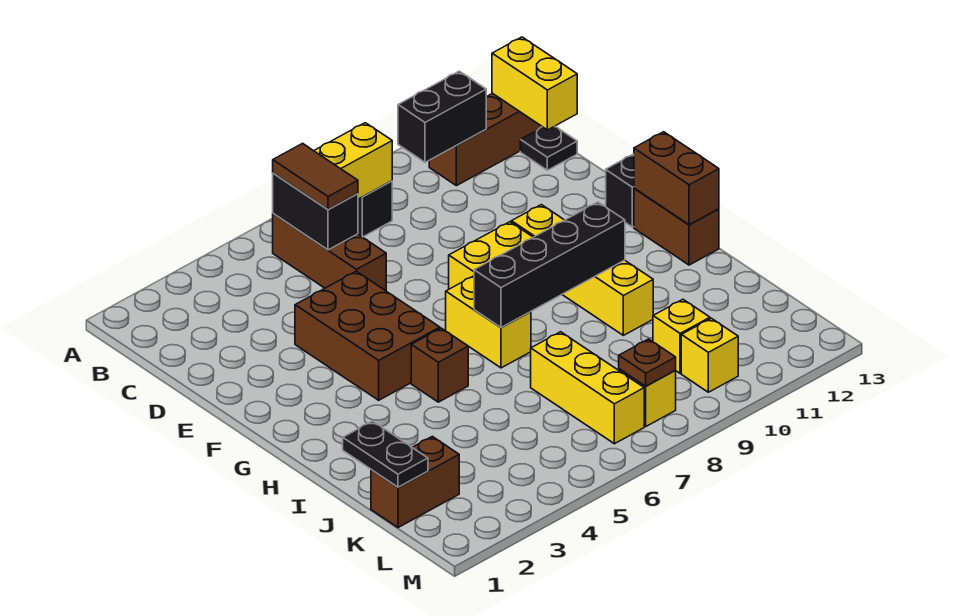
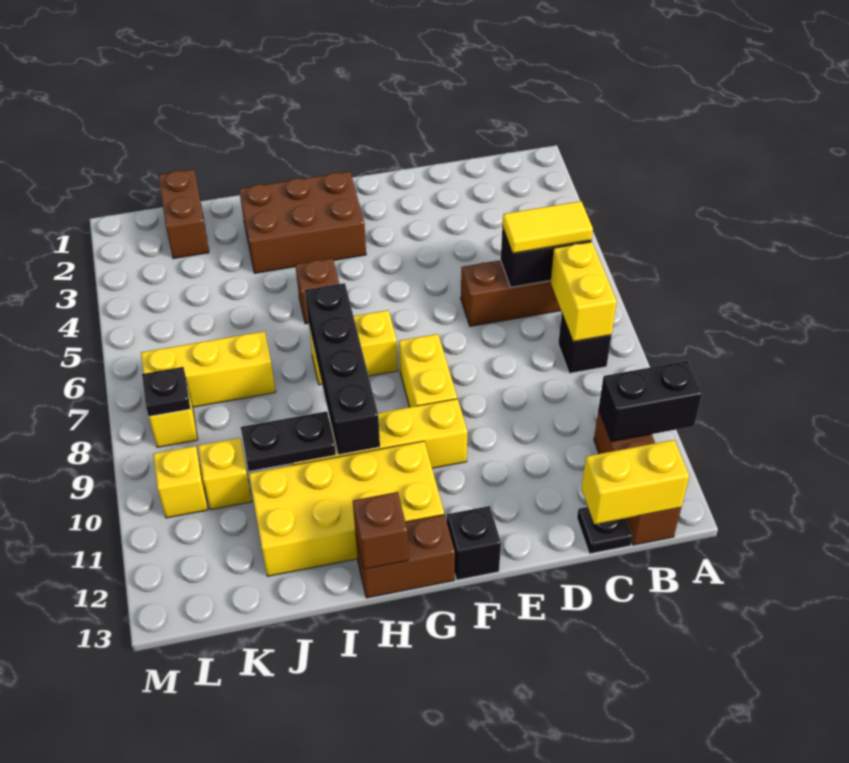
brown 1x2 tile [273,143,358,209] -> yellow 1x2 tile [502,201,593,253]
black 1x2 brick [398,71,486,162] -> black 1x2 brick turned to [599,361,702,442]
brown 2x3 brick [295,271,440,400] -> brown 2x3 brick moved to [239,171,366,273]
none -> yellow 2x4 brick [249,441,444,576]
brown 1x2 brick [634,132,719,225] -> brown 1x1 brick [353,492,408,569]
black 1x2 plate [343,421,428,487] -> black 1x2 plate moved to [241,411,336,471]
brown 1x1 plate [619,339,676,386] -> black 1x1 plate [142,367,190,416]

